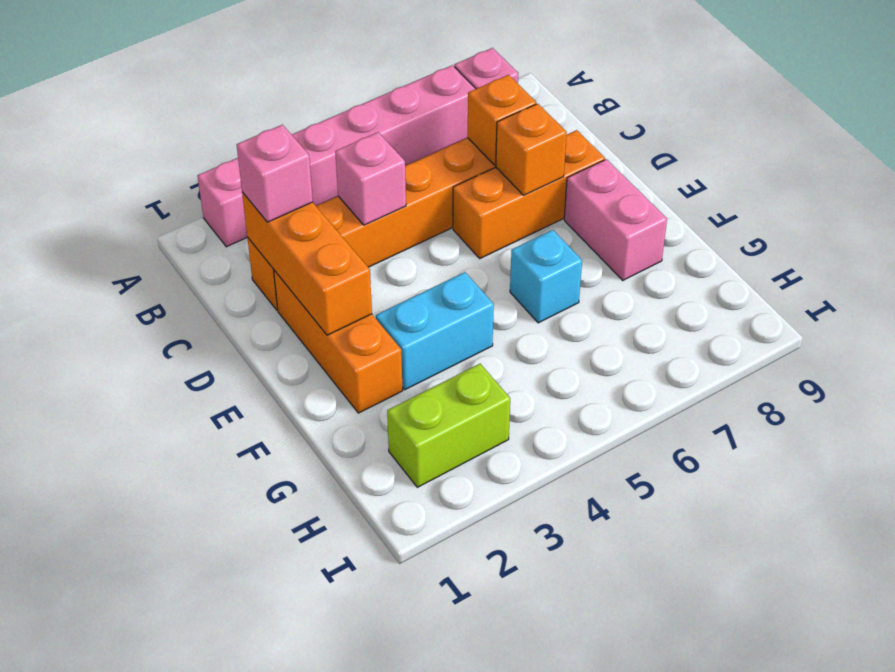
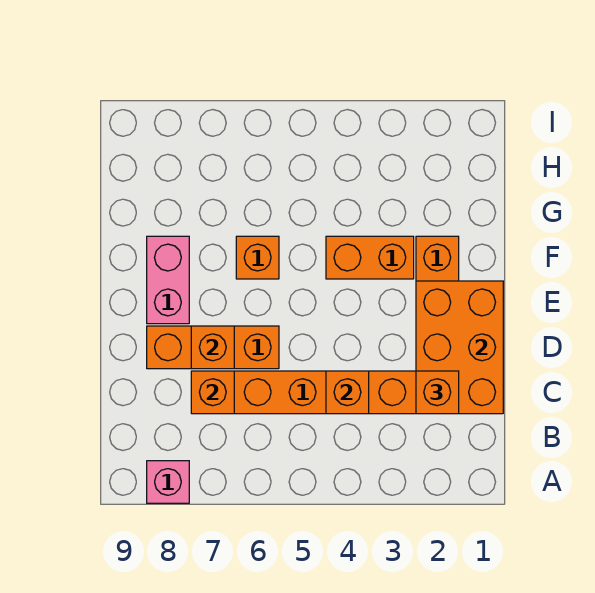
pink 1x6 brick [198,65,476,247] -> none
orange 1x3 brick [242,192,372,335] -> orange 2x3 brick [416,281,503,414]
pink 1x1 brick [237,125,313,222] -> orange 1x1 brick [416,371,459,414]
pink 1x1 brick [335,132,406,225] -> orange 1x1 brick [326,371,369,414]
cyan 1x2 brick [376,272,494,390] -> orange 1x2 brick [326,236,414,279]
cyan 1x1 brick [510,230,582,323] -> orange 1x1 brick [236,236,279,279]
lime 1x2 brick [387,364,510,487] -> none

